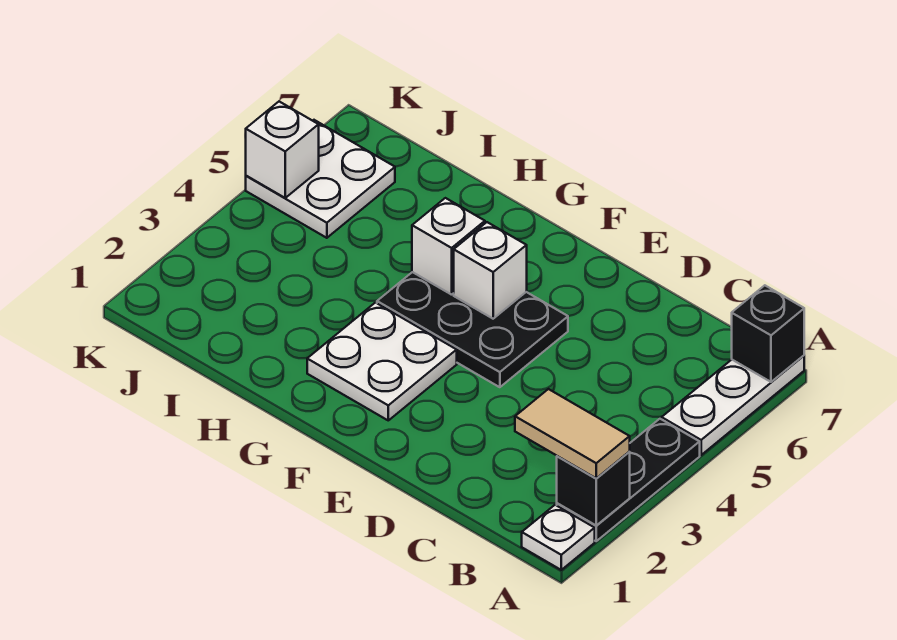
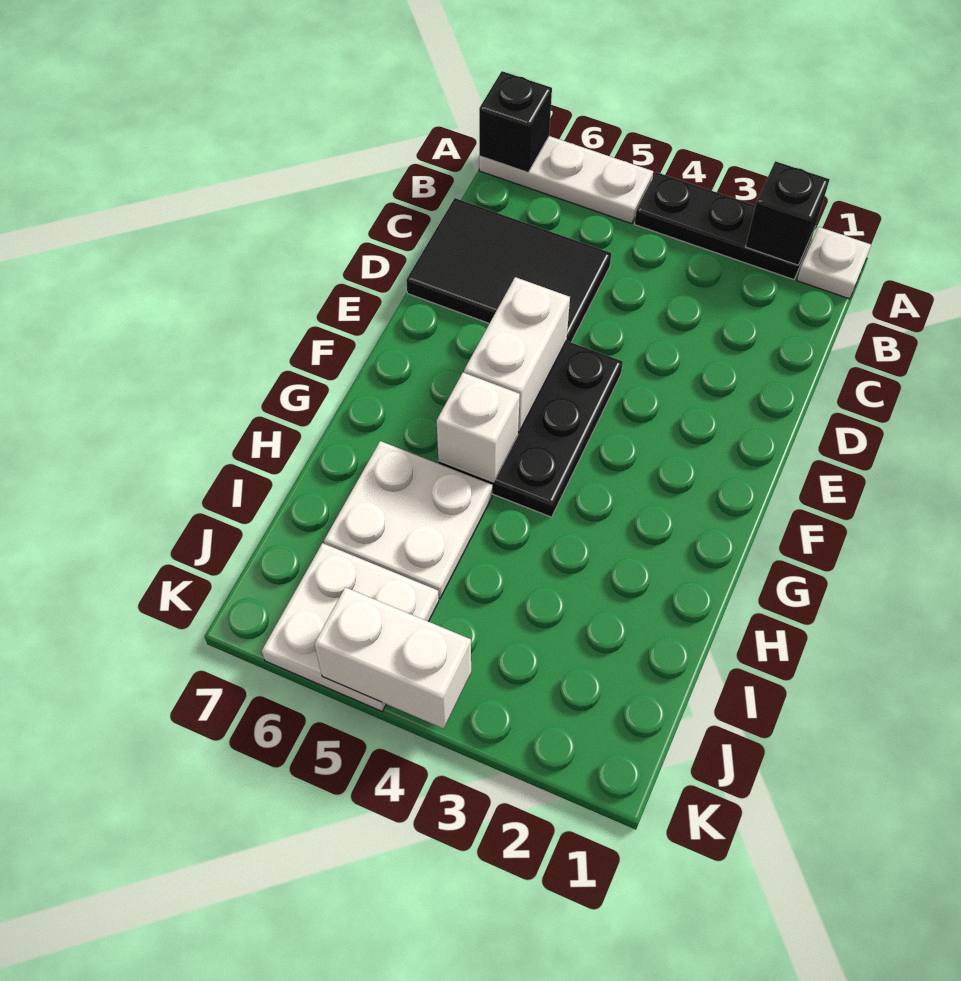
tan 1x2 tile [515,389,630,478] -> none
none -> black 2x3 tile [406,198,611,342]
white 2x2 plate [307,303,457,420] -> white 2x2 plate moved to [324,441,492,599]
white 1x1 brick [454,222,527,319] -> white 1x2 brick [464,277,570,432]
white 1x1 brick [246,102,319,198] -> white 1x2 brick [314,587,471,728]

